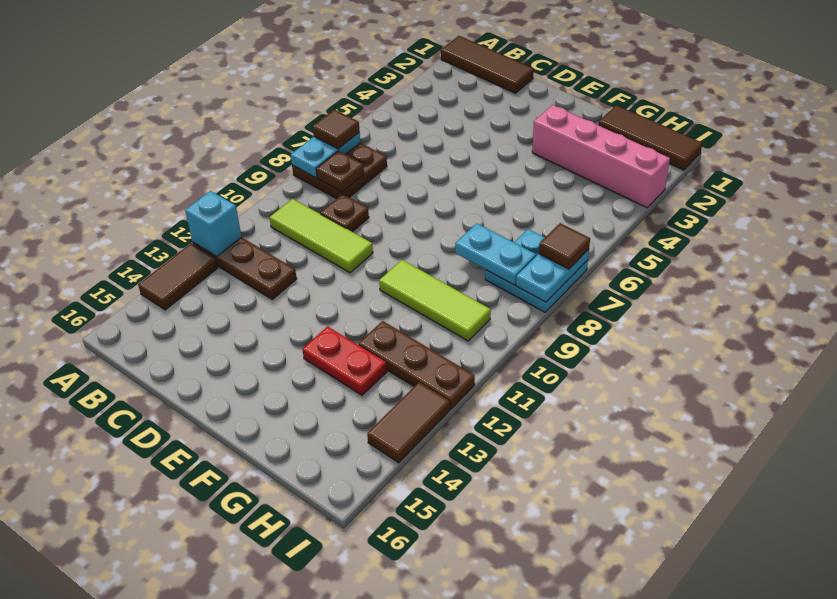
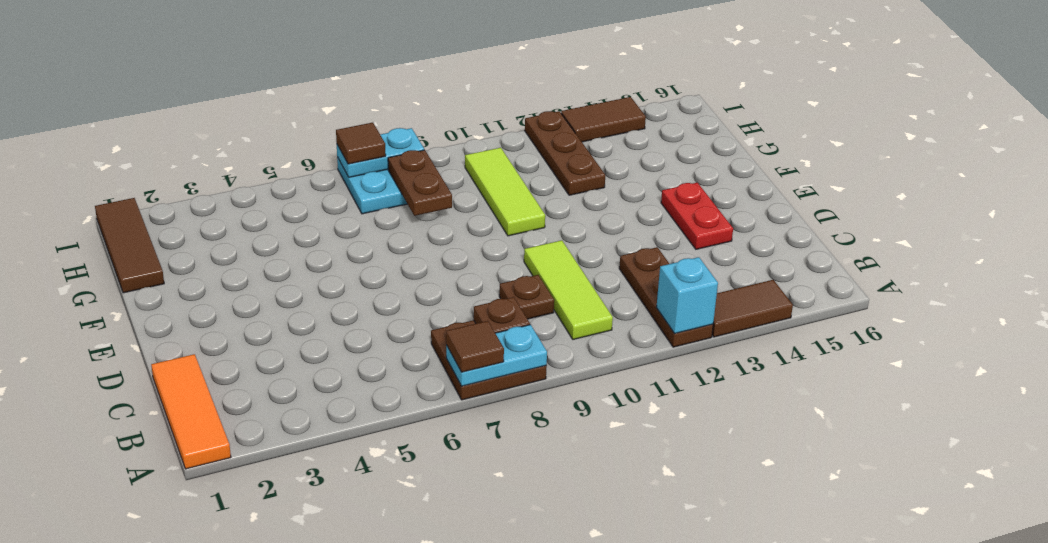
brown 1x3 tile [441,36,534,93] -> orange 1x3 tile [151,354,231,469]
pink 1x4 brick [532,105,670,208] -> none
red 1x2 plate [302,326,387,395] -> red 1x2 plate moved to [661,183,733,249]
cyan 1x2 plate [455,224,536,285] -> brown 1x2 plate [388,150,452,216]

